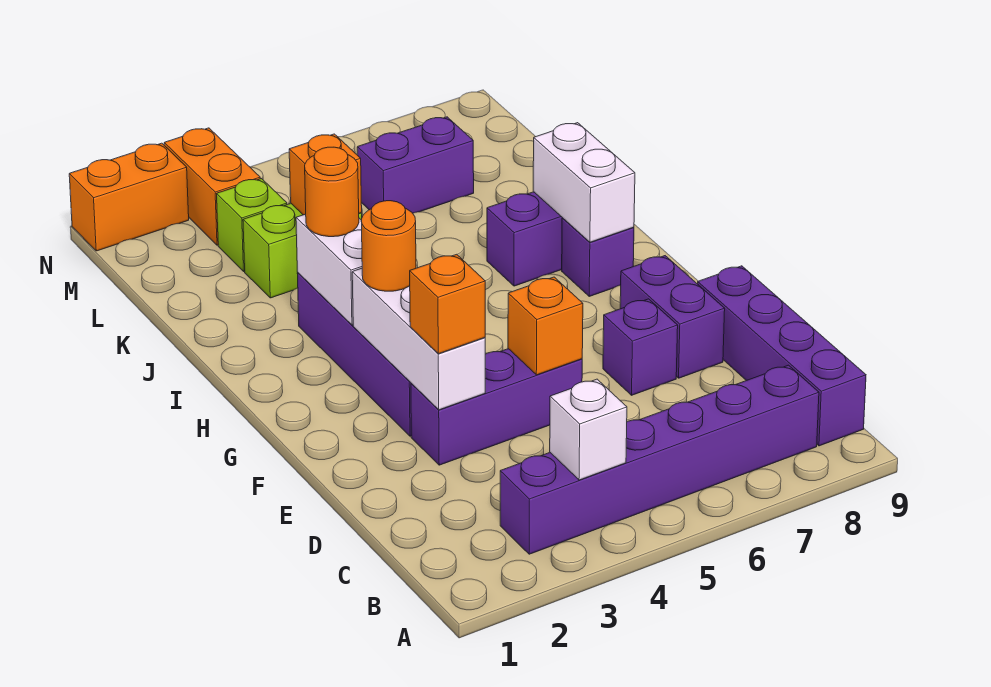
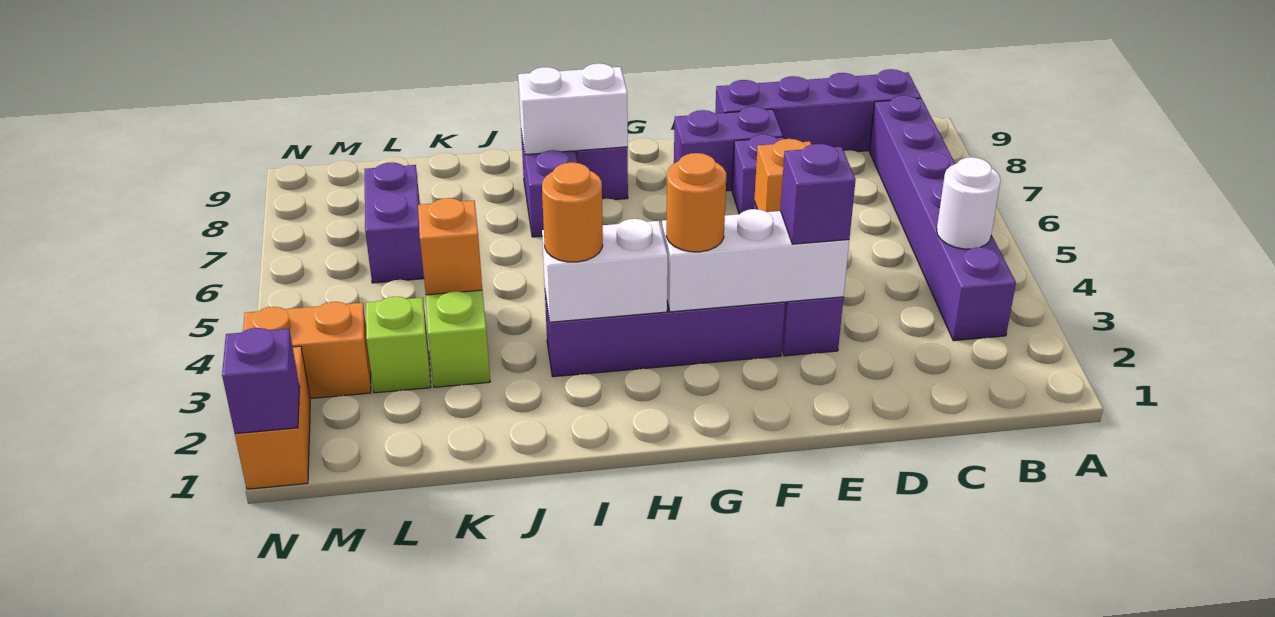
white 1x1 brick [550,379,627,480] -> white 1x1 round brick [937,157,1001,249]
orange 1x1 brick [410,254,485,354] -> purple 1x1 brick [780,144,856,244]
none -> purple 1x1 brick [222,328,300,434]

